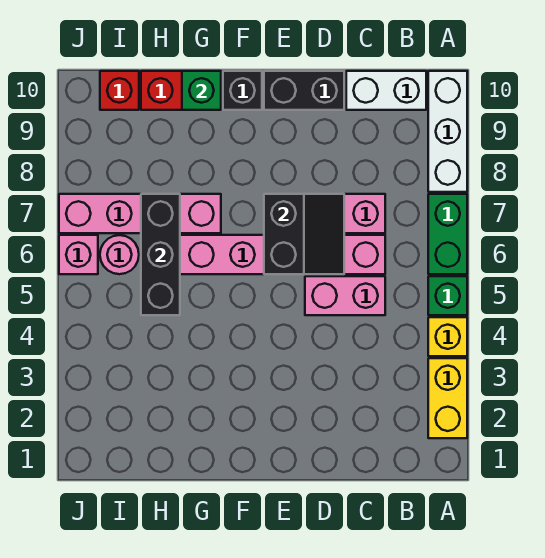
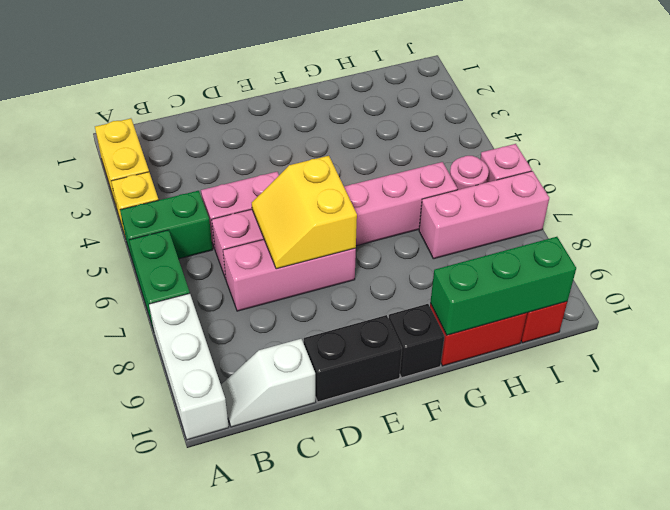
green 1x1 brick [428,276,467,315] -> green 1x2 brick [120,191,213,268]
white 1x2 brick [346,71,426,110] -> white 1x2 slope [221,339,316,427]
black 2x2 slope [264,194,344,274] -> yellow 2x2 slope [252,156,357,269]
pink 1x4 brick [59,194,221,233] -> pink 1x3 brick [419,171,549,259]
green 1x1 brick [182,71,221,110] -> green 1x3 brick [430,237,576,335]
black 1x3 brick [141,194,180,315] -> none

